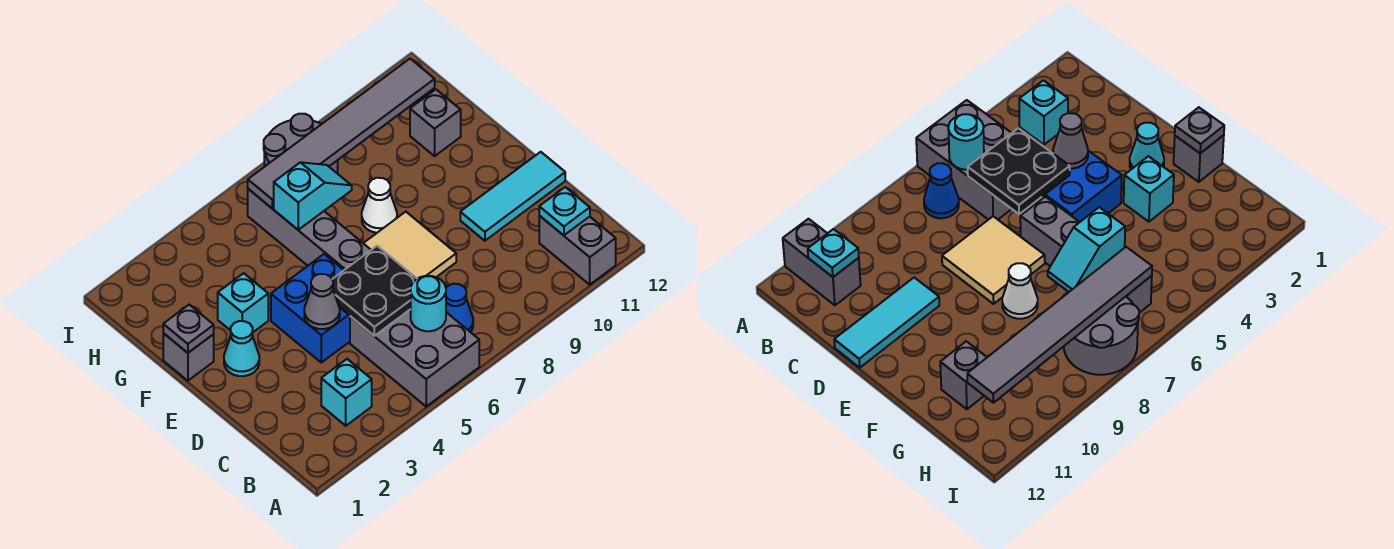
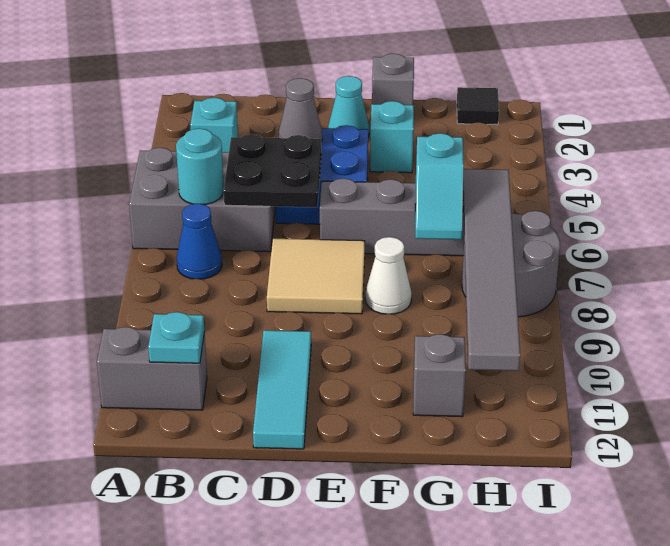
grey 1x1 plate [163,305,214,353] -> none
none -> black 1x1 tile [457,87,499,125]

